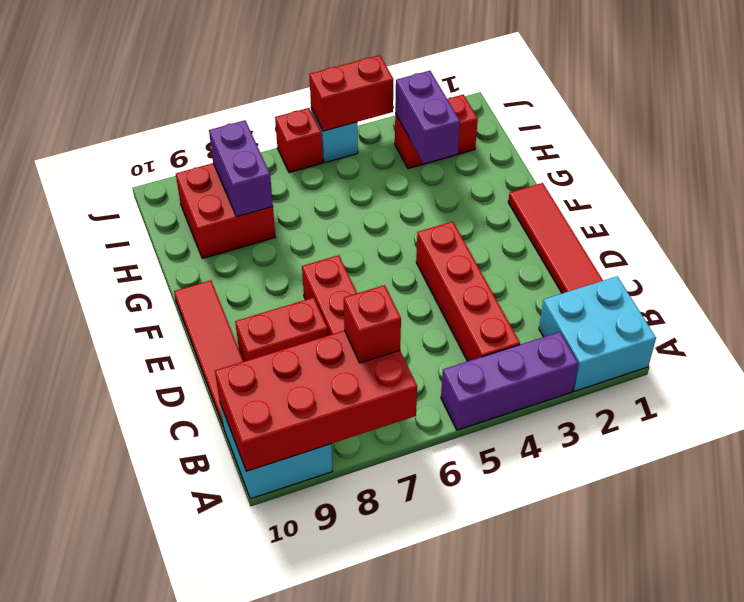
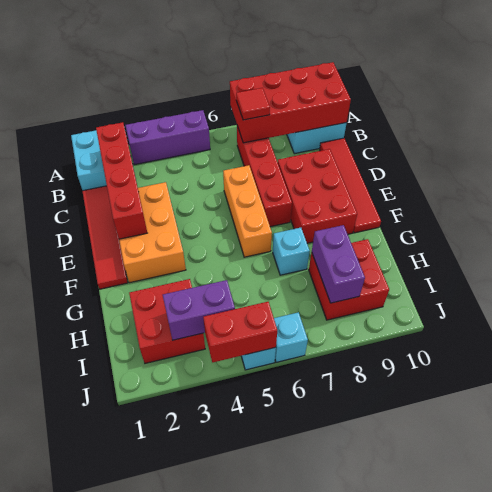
red 1x4 brick [416,221,520,361] -> red 1x4 brick moved to [96,122,147,239]
red 1x1 brick [344,285,401,363] -> red 1x1 tile [236,88,270,120]
none -> orange 2x3 brick [119,182,186,283]
none -> orange 1x3 brick [223,165,272,257]
red 1x2 brick [235,298,328,361] -> red 2x3 brick [278,149,357,243]
none -> cyan 1x1 brick [273,228,310,275]
purple 1x2 brick [395,71,460,163] -> purple 1x2 brick turned to [163,280,235,340]
red 1x2 brick [395,95,478,169] -> red 2x2 brick [129,279,205,363]
red 1x1 brick [275,108,323,173] -> cyan 1x1 brick [274,312,308,362]

